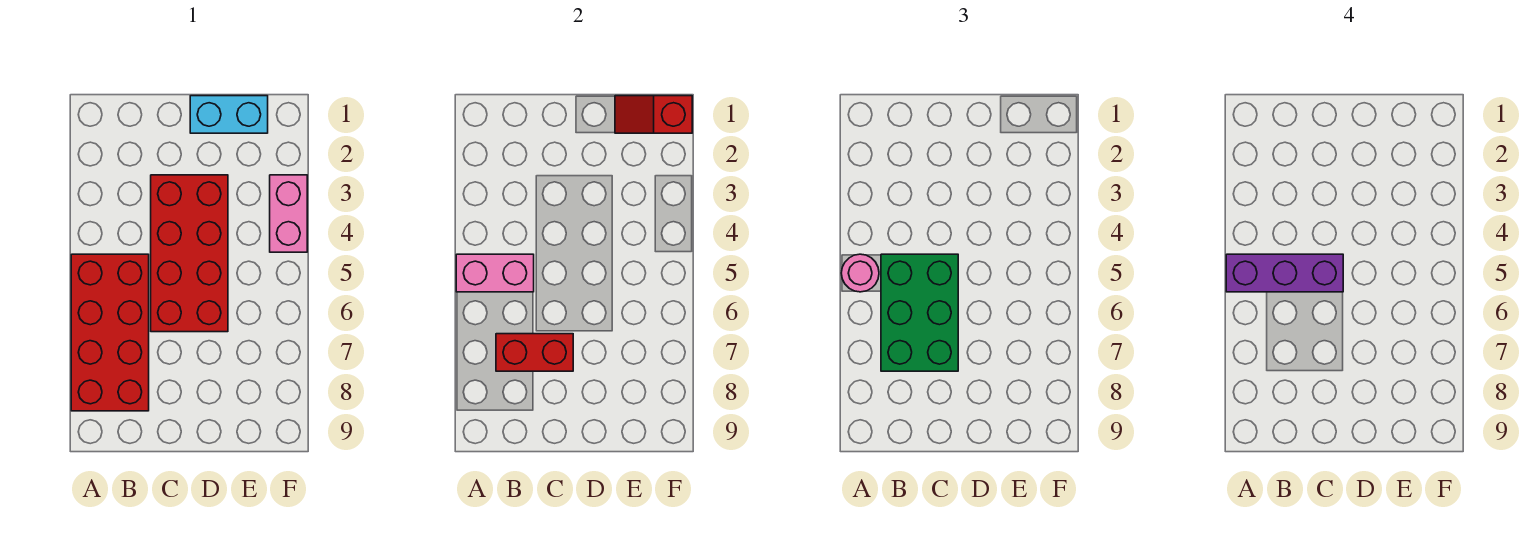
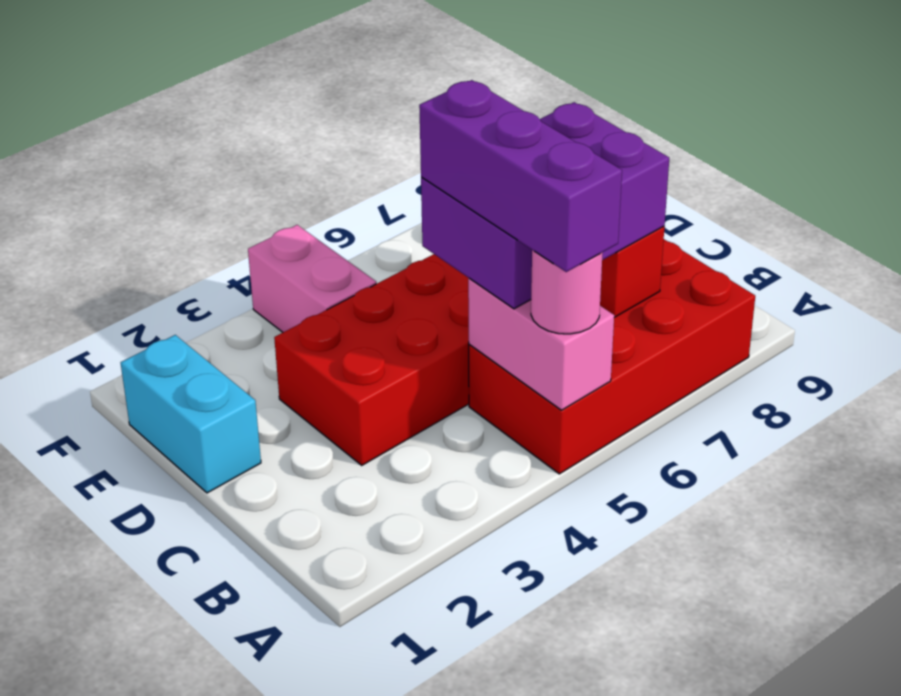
green 2x3 brick [881,254,958,371] -> purple 2x3 brick [421,102,669,309]
red 1x2 slope [615,96,692,133] -> none
pink 1x2 brick [270,175,307,252] -> pink 1x2 brick turned to [248,225,376,332]

